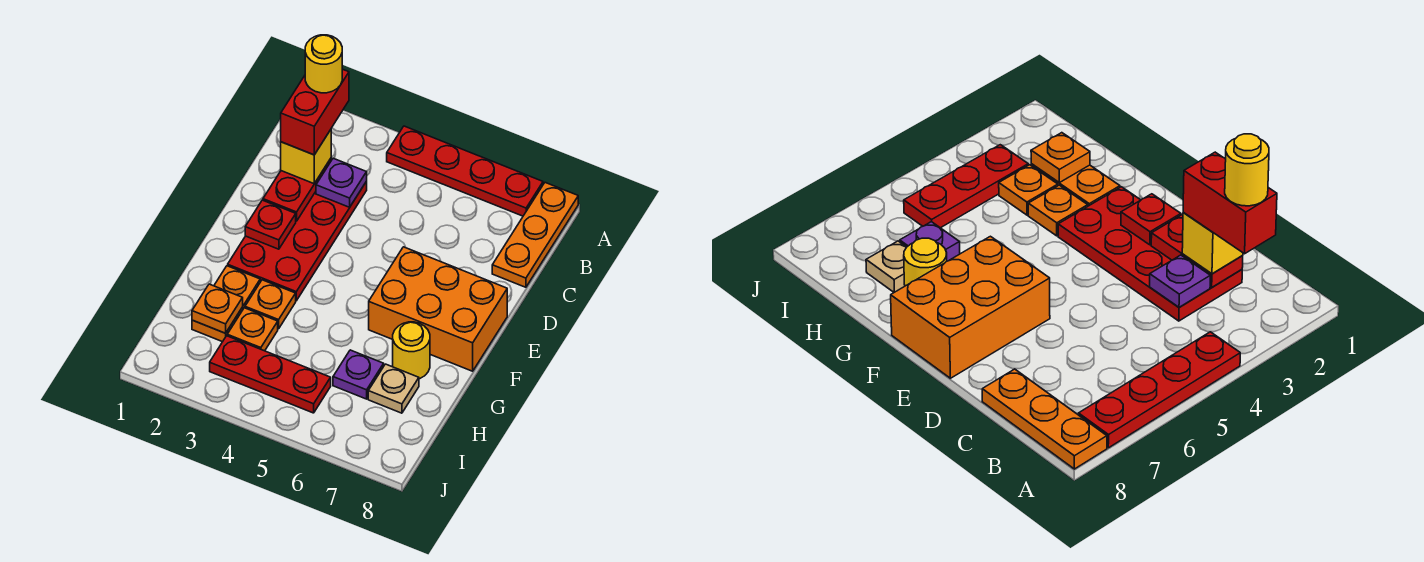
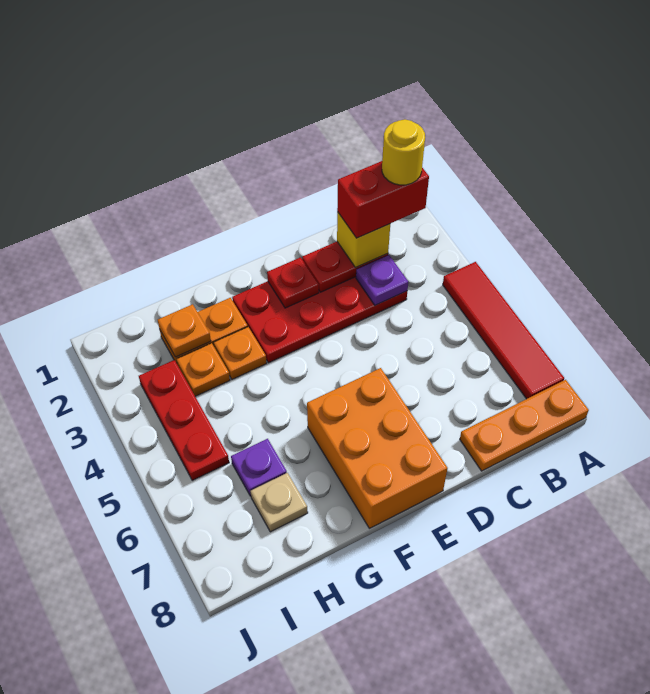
red 1x4 plate [387,126,543,216] -> red 1x4 tile [443,262,564,399]
yellow 1x1 round brick [393,322,430,379] -> none

